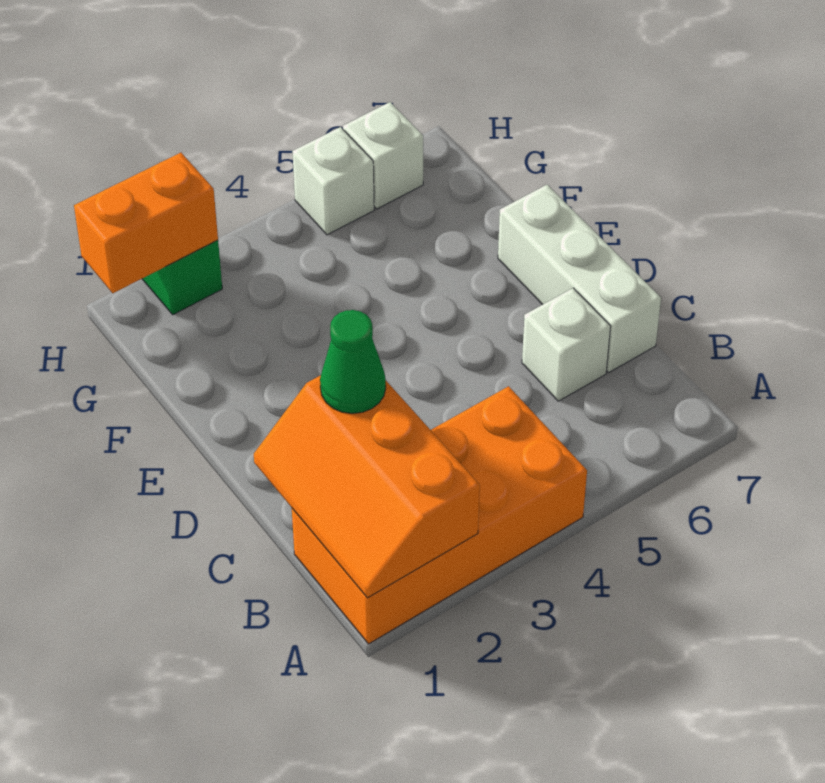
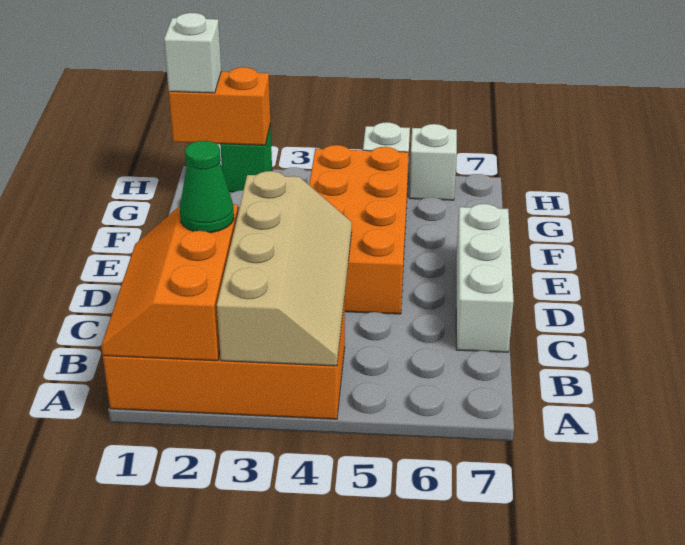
none -> tan 2x4 slope [217,171,352,366]
white 1x1 brick [522,288,611,401] -> white 1x1 brick moved to [164,13,221,93]
none -> orange 2x4 brick [309,145,409,314]

